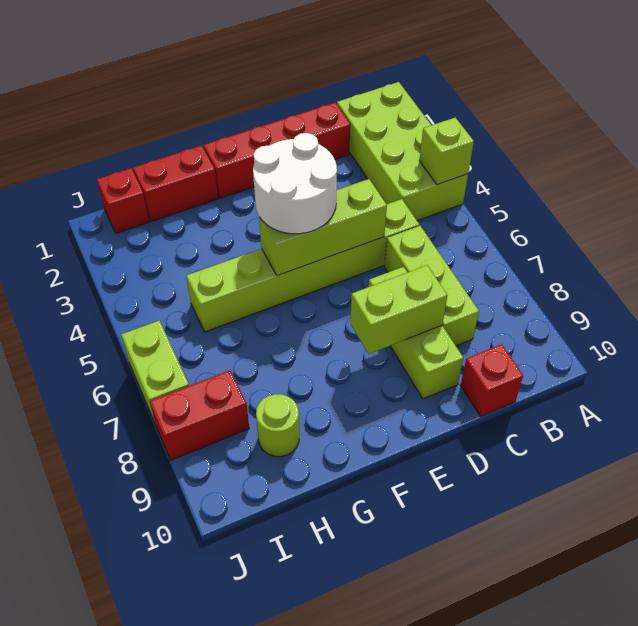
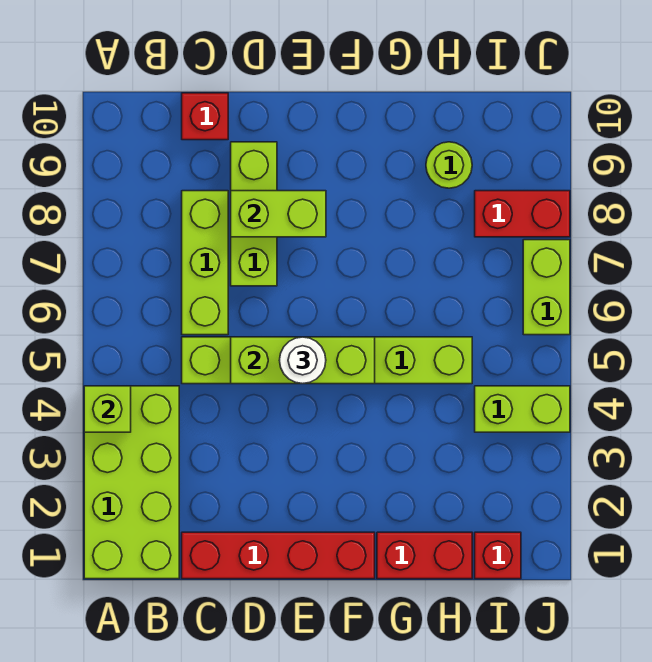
white 2x2 round brick [253,133,337,234] -> white 1x1 round brick [279,337,326,384]
none -> lime 1x2 brick [475,386,570,432]

